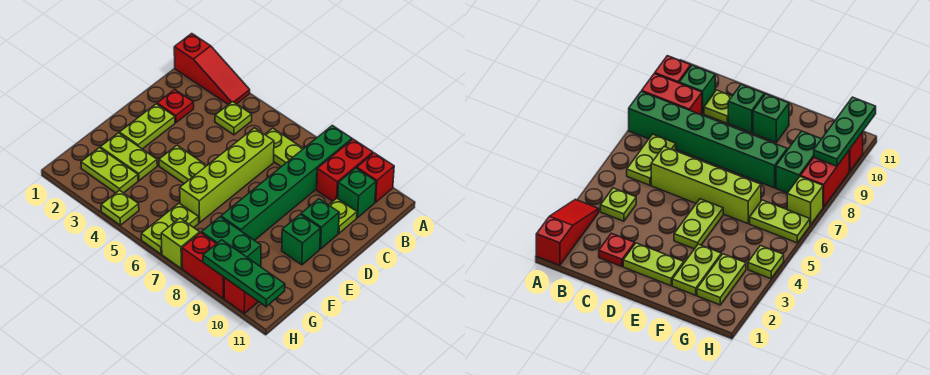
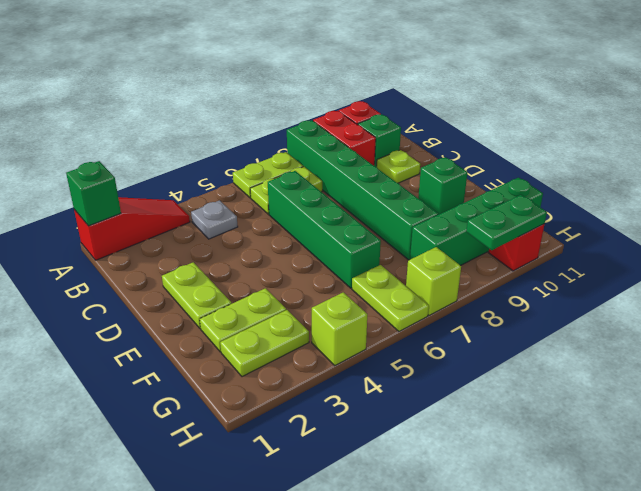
lime 1x1 plate [215,102,252,135] -> grey 1x1 plate [191,200,238,239]
red 1x1 plate [157,90,194,123] -> none
lime 1x4 brick [180,128,274,223] -> green 1x4 brick [268,171,381,288]
green 1x1 brick [301,199,339,249] -> green 1x1 brick moved to [66,161,121,226]
lime 1x2 plate [159,145,207,184] -> lime 1x2 plate moved to [233,152,303,198]
green 1x2 brick [202,217,261,267] -> green 1x4 brick [410,178,543,266]
lime 1x1 plate [101,190,139,225] -> lime 1x1 brick [312,292,367,365]
red 1x2 brick [182,233,224,298] -> none
green 1x3 plate [203,240,285,307] -> green 1x2 plate [466,195,547,250]

